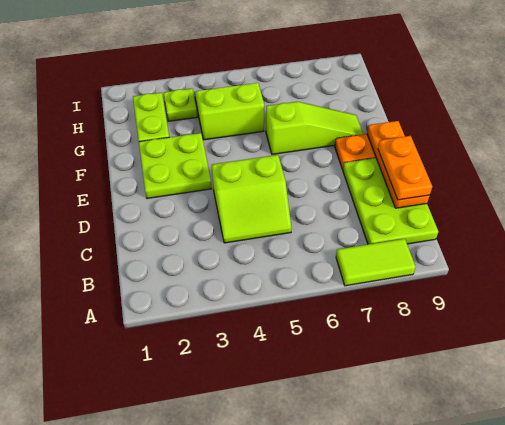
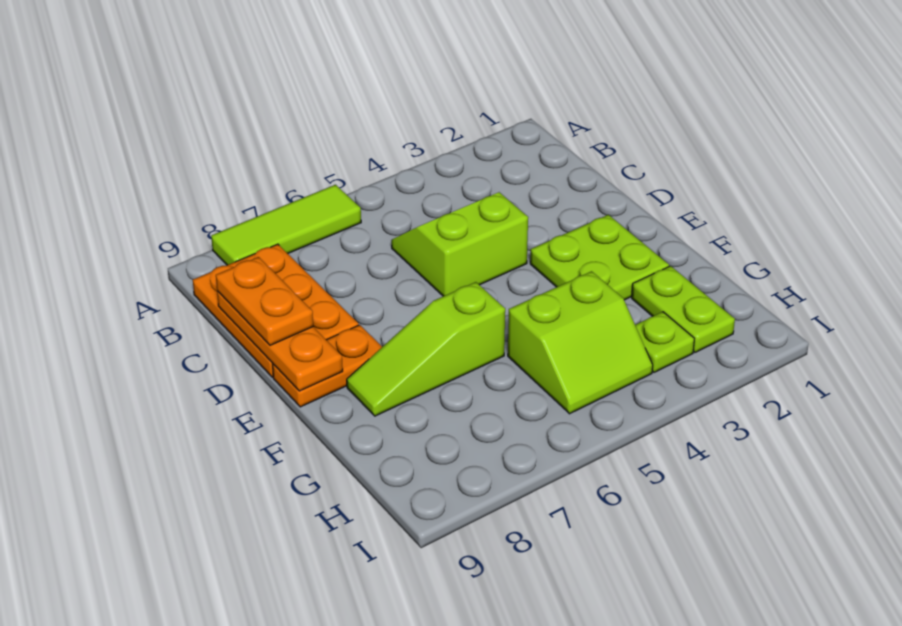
lime 1x2 tile [336,239,416,286] -> lime 1x3 tile [211,185,361,265]
lime 2x3 plate [343,158,438,244] -> orange 2x3 plate [193,244,359,377]

